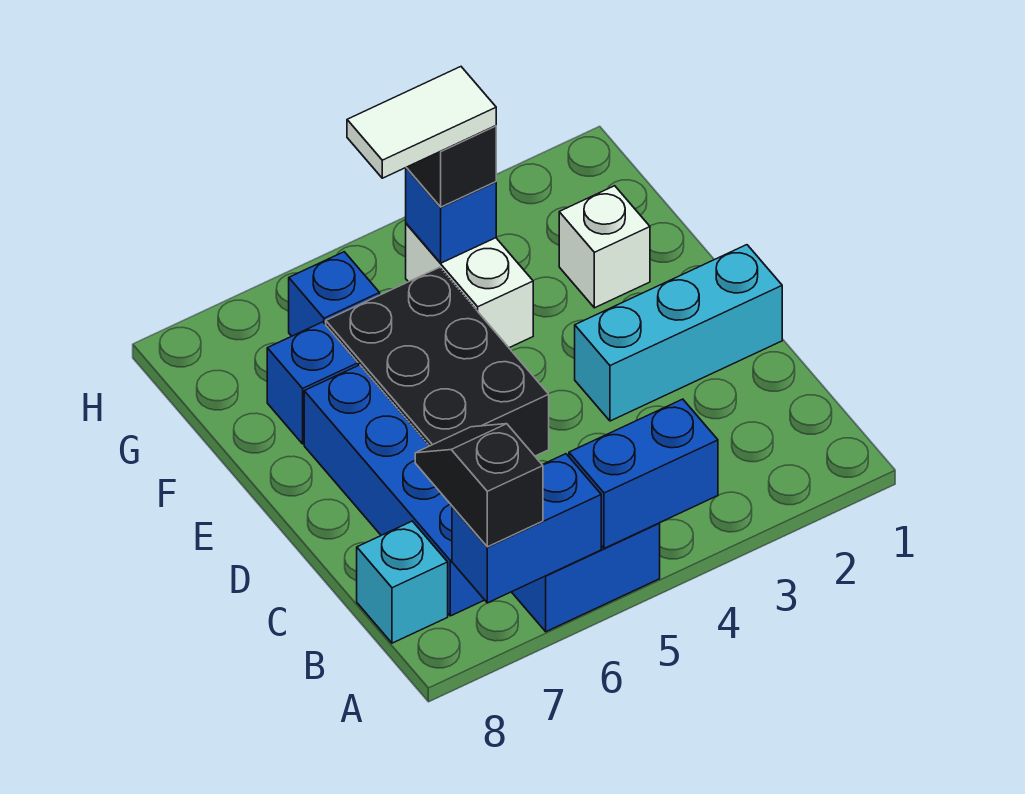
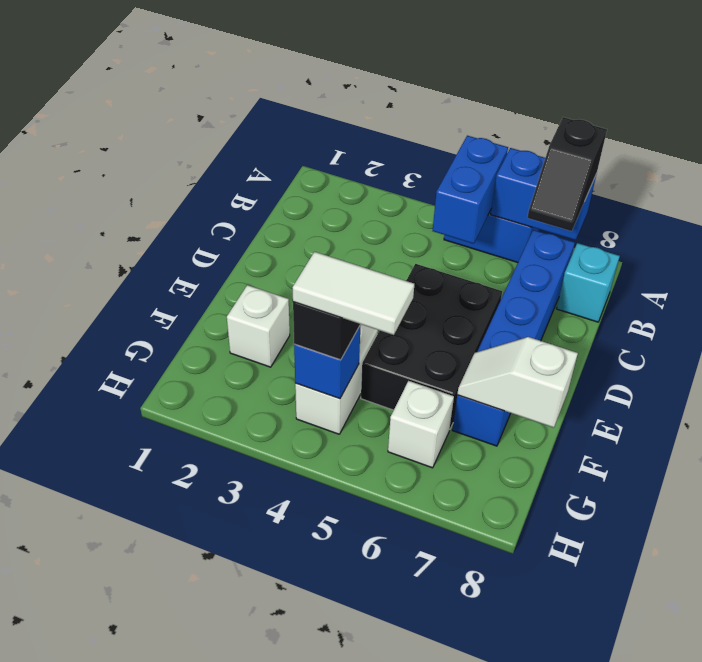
blue 1x2 brick [569,399,718,548] -> blue 1x2 brick turned to [433,136,508,244]
cyan 1x3 brick [575,245,782,421] -> none
none -> white 1x2 slope [457,337,578,428]
blue 1x1 brick [289,252,380,336] -> white 1x1 brick [388,381,454,468]

